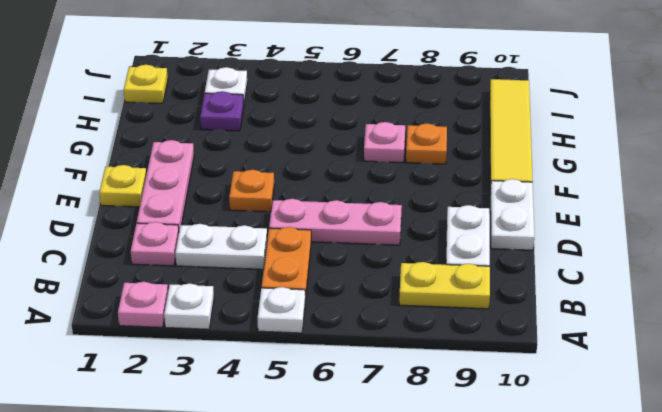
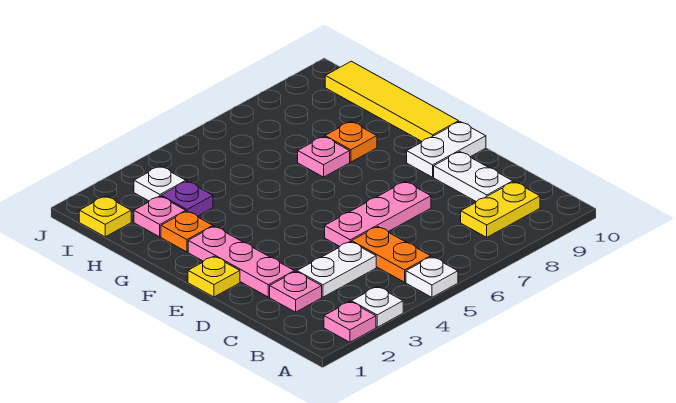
white 1x2 plate [490,179,534,250] -> white 1x2 plate turned to [407,122,486,177]
orange 1x1 plate [229,170,274,212] -> orange 1x1 plate moved to [161,211,213,252]
none -> pink 1x1 plate [134,196,186,237]

